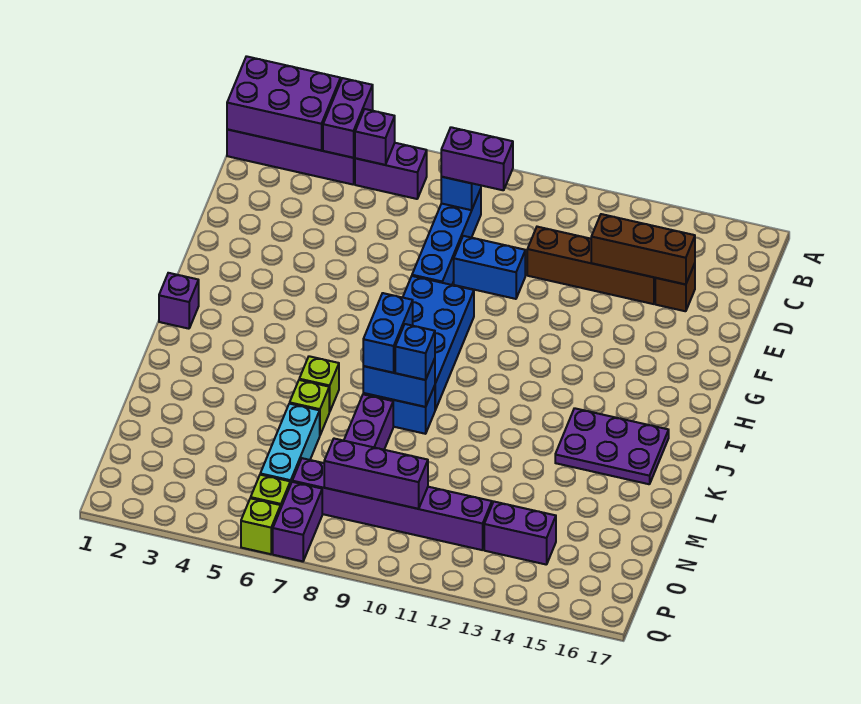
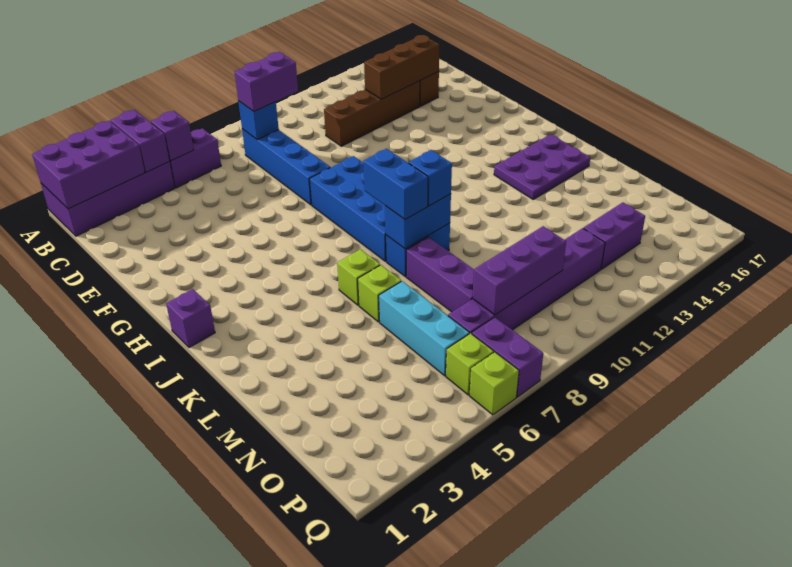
blue 1x2 brick [454,236,525,299] -> none

